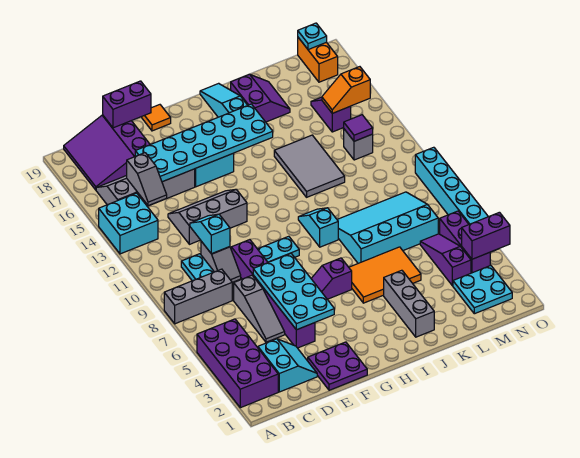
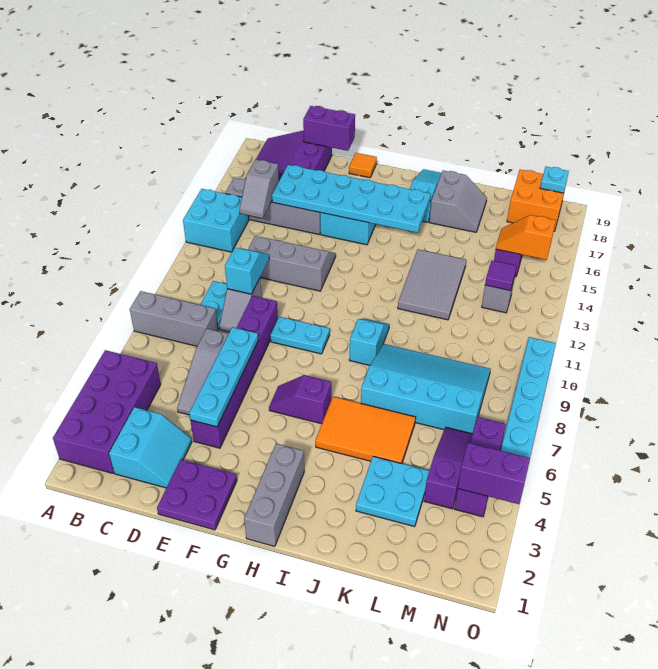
cyan 2x4 plate [253,254,334,330] -> cyan 1x4 plate [189,327,258,427]
grey 1x3 brick [384,270,434,337] -> grey 1x3 brick moved to [244,444,304,546]
purple 2x2 slope [231,74,290,122] -> grey 2x2 slope [429,171,487,232]
cyan 2x2 plate [453,265,512,314] -> cyan 2x2 plate moved to [356,456,429,527]
orange 1x2 brick [298,38,338,82] -> orange 2x2 brick [507,170,565,231]

